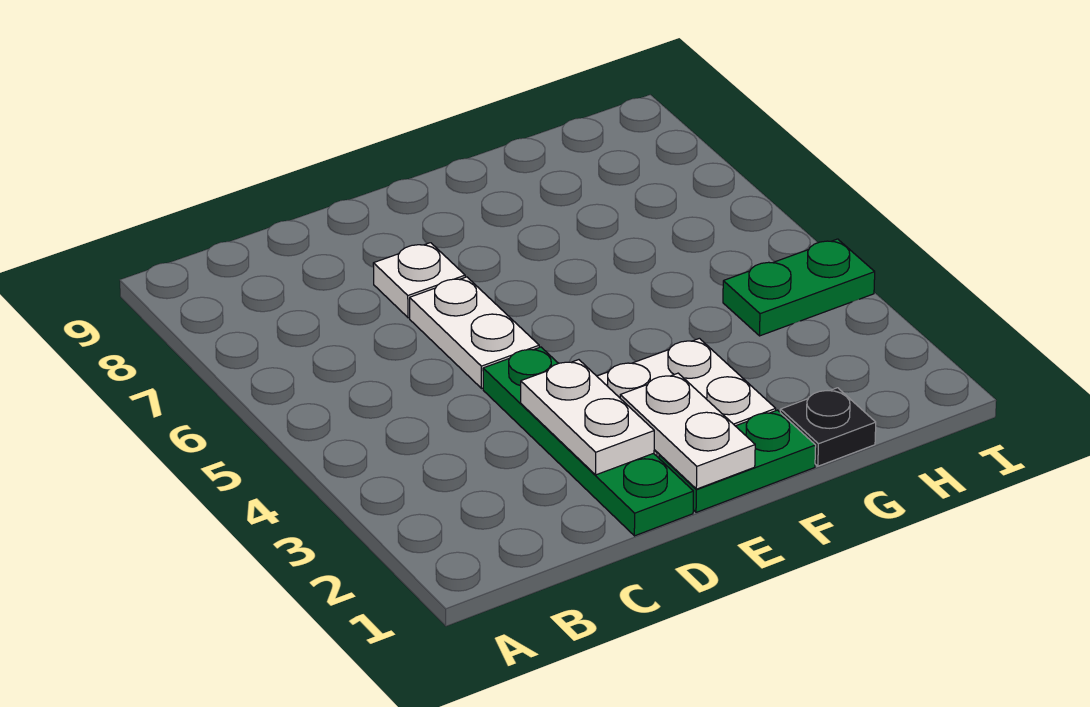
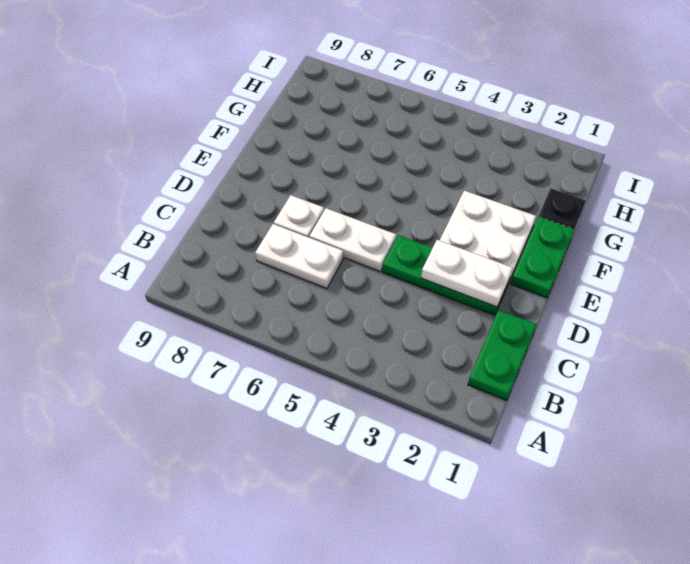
green 1x4 plate [483,347,693,536] -> green 1x3 plate [383,235,510,315]
white 1x2 plate [620,373,755,489] -> white 1x2 plate moved to [255,224,343,288]
green 1x2 plate [723,239,875,336] -> green 1x2 plate moved to [468,310,537,400]

